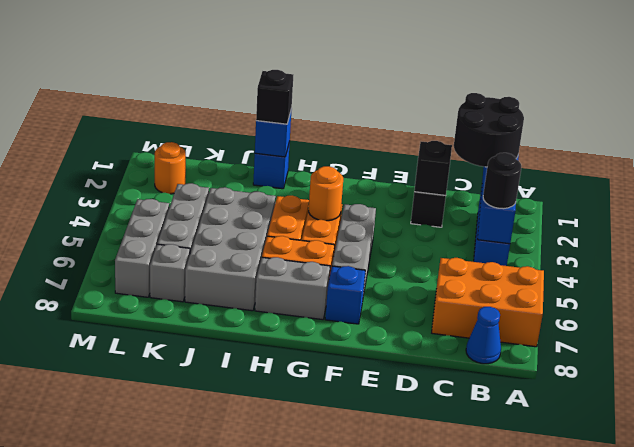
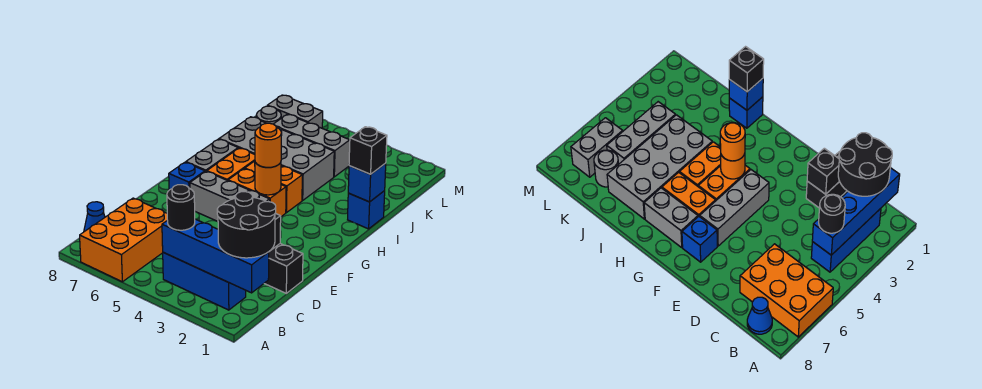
grey 1x1 brick [150,244,190,302] -> grey 1x1 round brick [256,106,281,124]
orange 1x1 round brick [155,142,186,194] -> orange 1x1 round brick moved to [255,123,281,167]
grey 1x3 brick [115,199,169,297] -> grey 1x2 brick [267,95,323,128]

